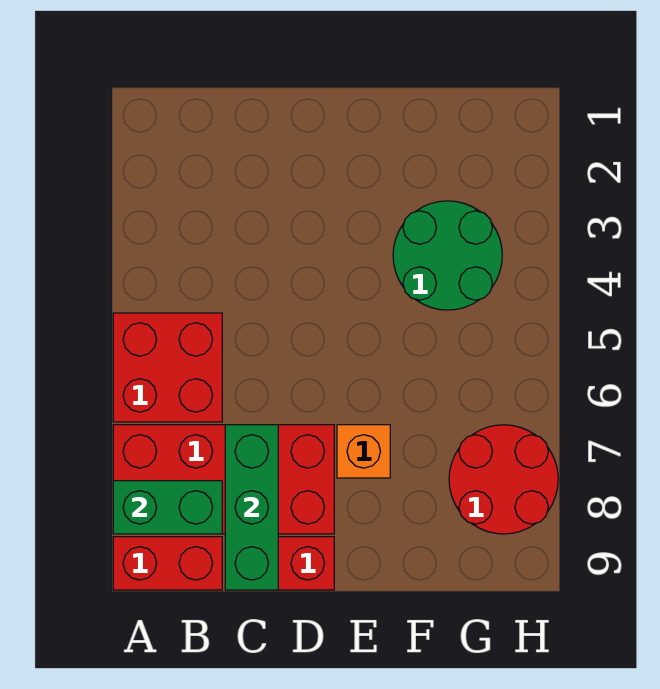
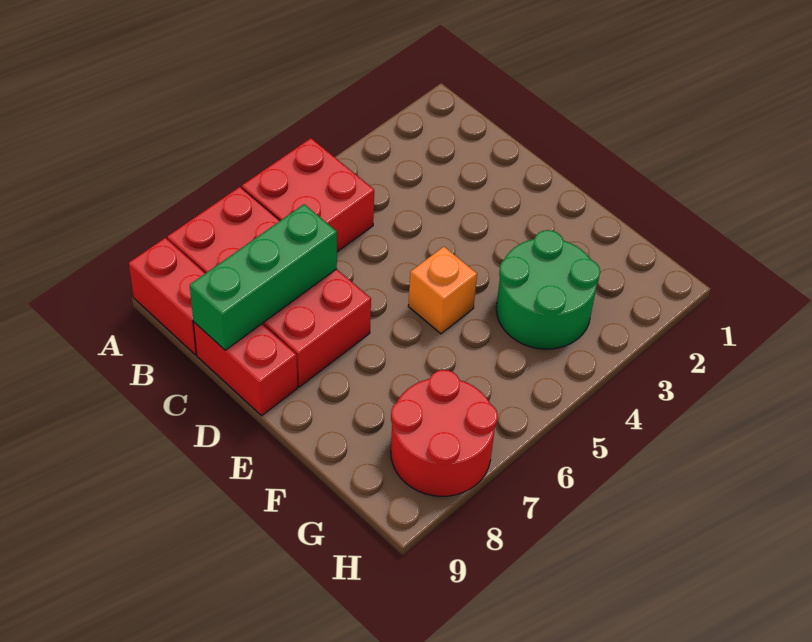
green 1x2 brick [113,481,222,534] -> none
orange 1x1 brick [337,425,390,478] -> orange 1x1 brick moved to [408,247,477,334]

